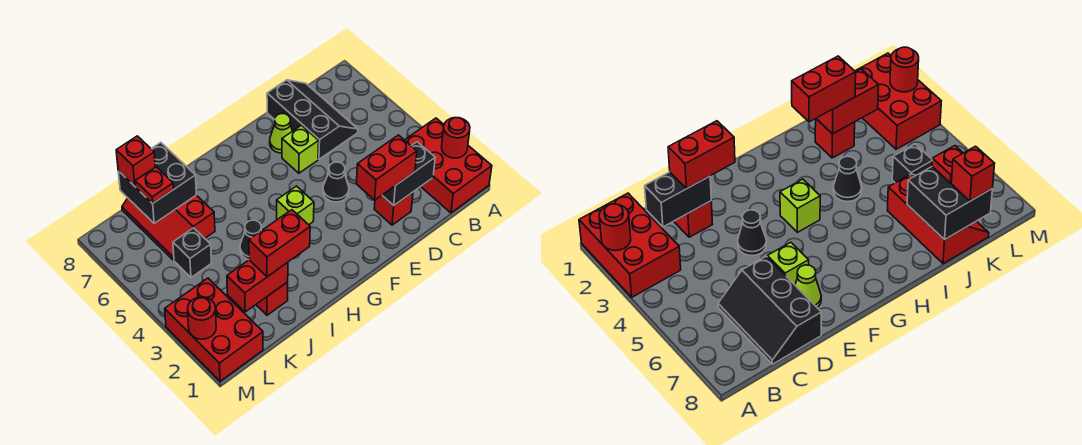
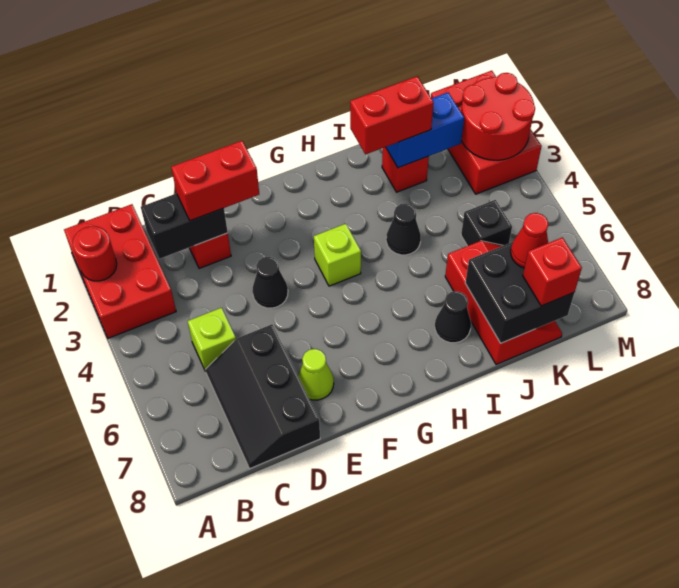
lime 1x1 brick [282,125,319,173] -> lime 1x1 brick moved to [188,308,236,371]
none -> black 1x1 cone [435,291,471,343]
red 1x2 brick [227,260,288,312] -> blue 1x2 brick [386,92,464,168]
red 1x1 plate [135,167,174,203] -> red 1x1 cone [511,213,548,268]
red 1x1 round brick [188,297,216,339] -> red 2x2 round brick [461,73,535,160]

